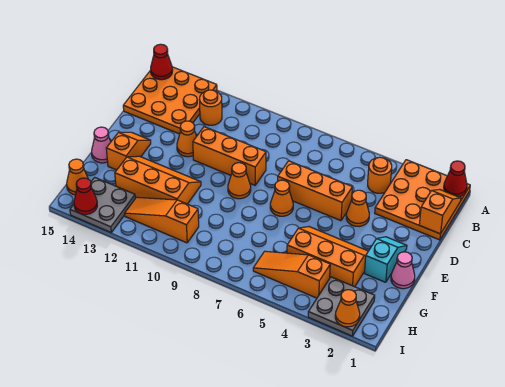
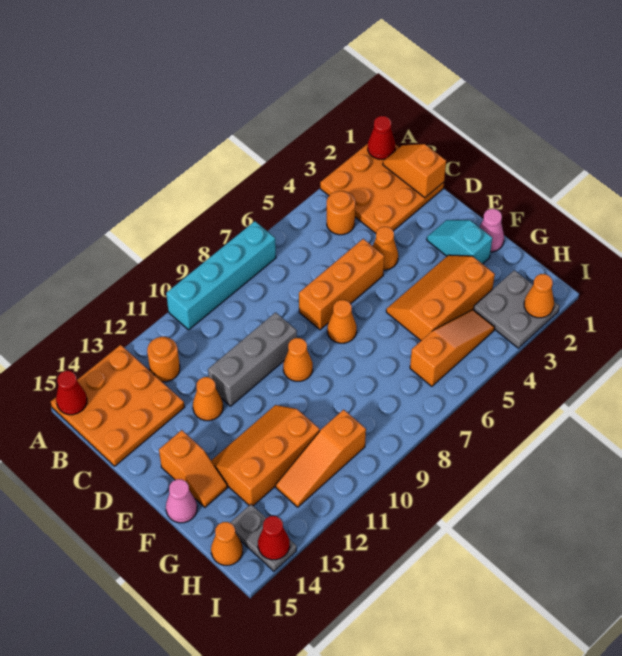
none -> cyan 1x4 brick [166,221,276,330]
orange 1x3 brick [193,127,266,185] -> grey 1x3 brick [208,312,297,406]
orange 1x2 slope [106,132,151,170] -> orange 1x2 slope turned to [159,430,227,507]
orange 1x3 slope [253,251,330,298] -> orange 1x3 slope turned to [410,310,495,386]
grey 2x2 plate [70,177,135,232] -> grey 1x2 plate [230,504,296,571]

